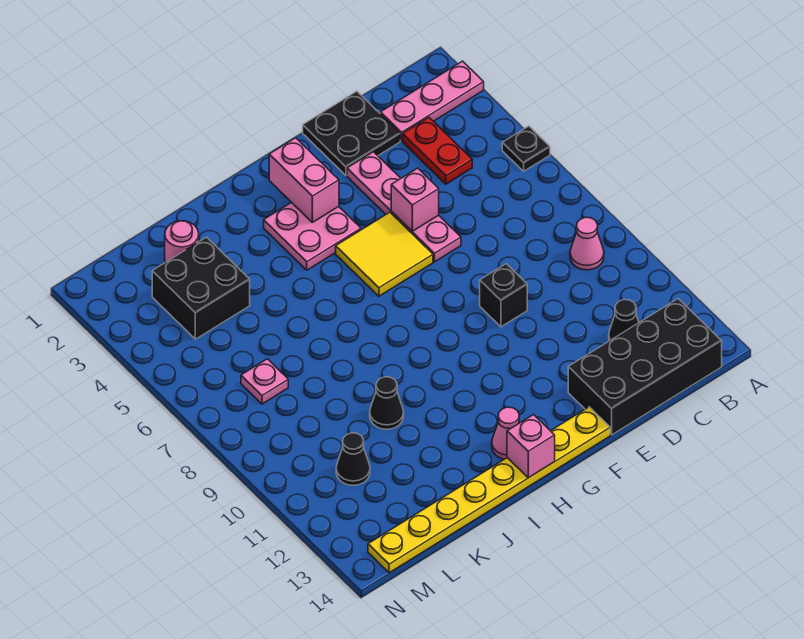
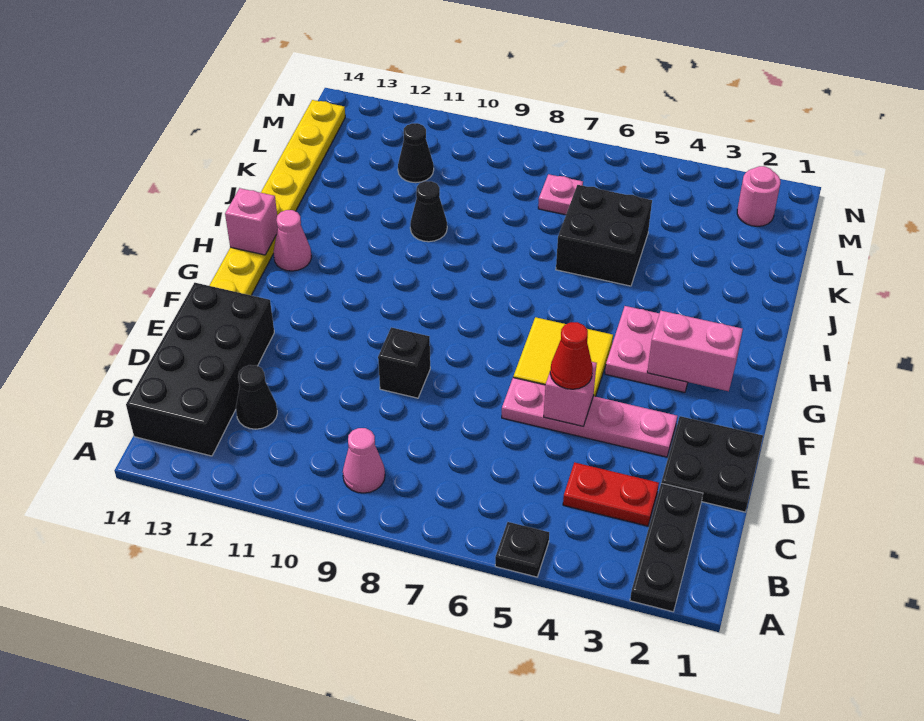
pink 1x3 plate [380,61,484,141] -> black 1x3 plate [630,483,703,612]
none -> red 1x1 cone [550,322,593,389]
pink 1x1 round brick [165,221,199,262] -> pink 1x1 round brick moved to [737,166,780,226]
black 2x2 brick [152,237,250,339] -> black 2x2 brick moved to [556,185,652,286]

